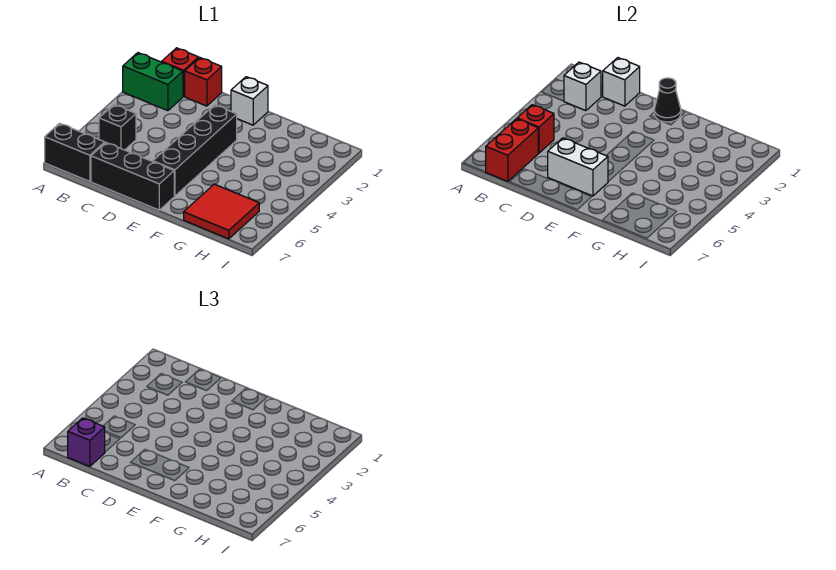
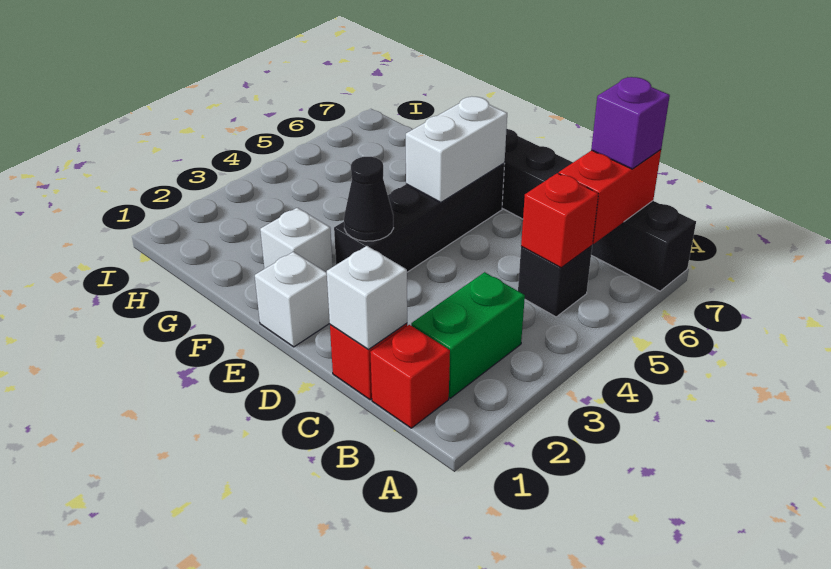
green 1x2 brick [123,53,183,111] -> green 1x2 brick turned to [411,272,525,398]
white 1x1 brick [564,62,601,111] -> white 1x1 brick moved to [260,208,333,273]
white 1x2 brick [548,138,608,196] -> white 1x2 brick turned to [406,97,507,202]
black 1x1 cone [654,78,681,122] -> black 1x1 cone moved to [344,157,393,241]
red 2x2 tile [184,184,259,239] -> none

